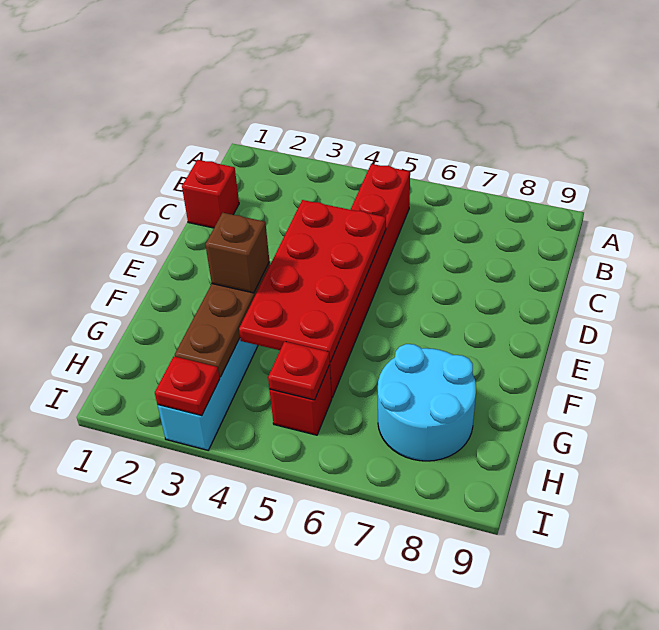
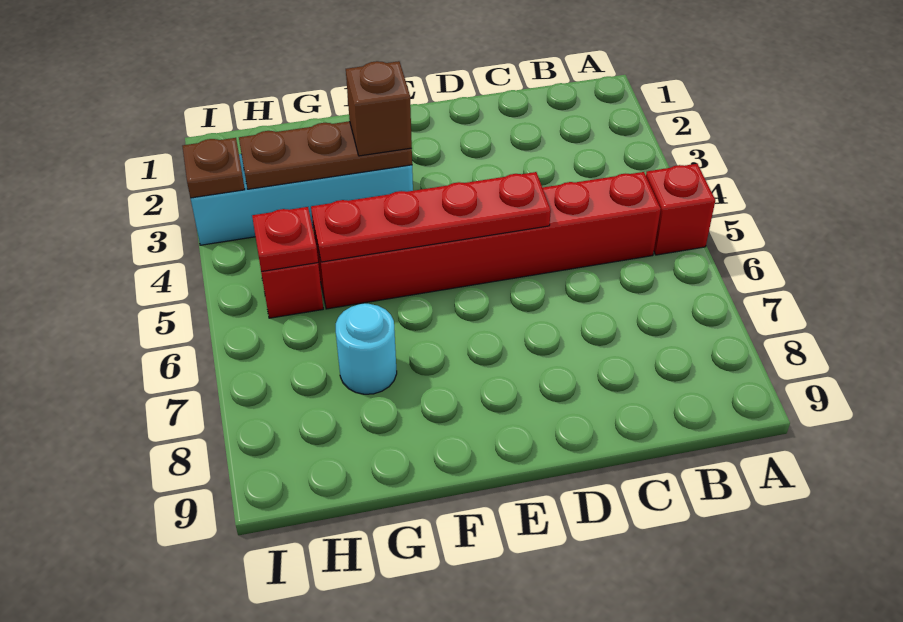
red 1x1 brick [182,160,239,228] -> red 1x1 brick moved to [646,164,715,255]
red 2x4 plate [239,200,386,362] -> red 1x4 plate [311,172,551,262]
cyan 2x2 round brick [378,344,476,461] -> cyan 1x1 round brick [336,303,397,394]
red 1x1 plate [155,356,220,416] -> brown 1x1 plate [182,138,245,198]

